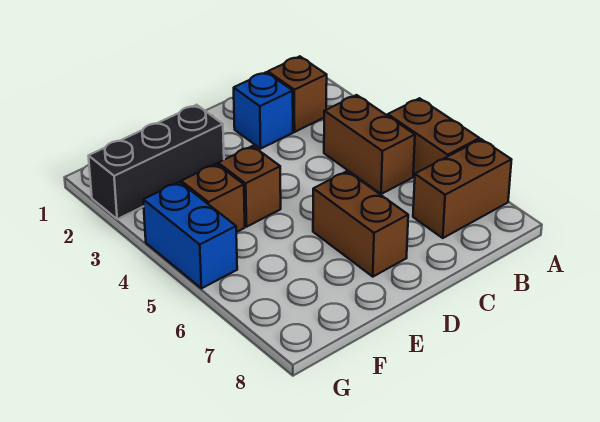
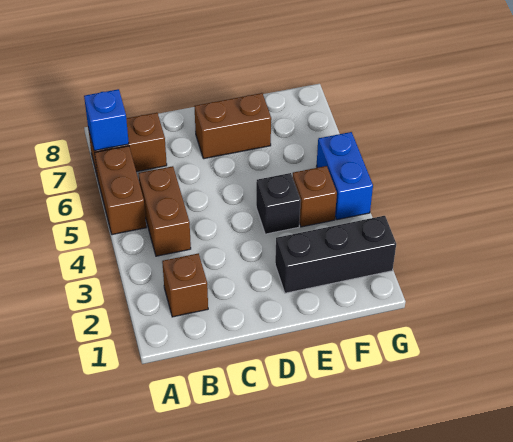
blue 1x1 brick [233,72,293,149] -> blue 1x1 brick moved to [84,89,129,151]
brown 1x2 brick [313,171,408,277] -> brown 1x2 brick turned to [195,93,271,159]
brown 1x1 brick [218,146,281,227] -> black 1x1 brick [256,173,301,234]

